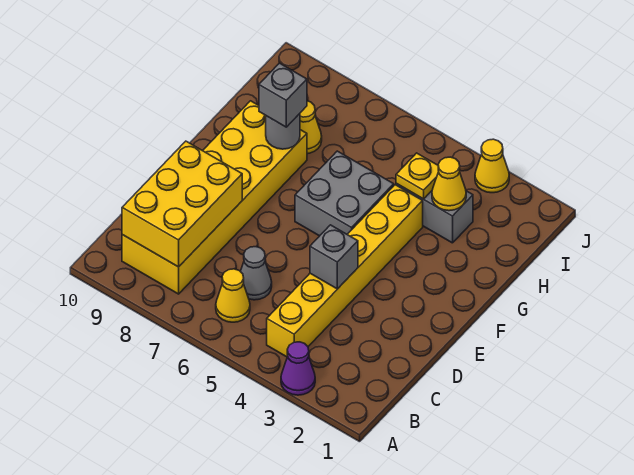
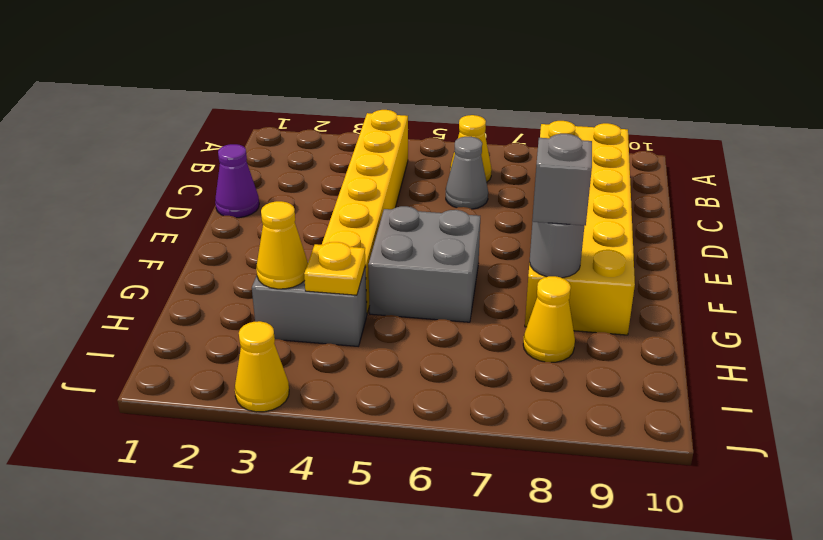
purple 1x1 cone [281,342,315,395] -> purple 1x1 cone moved to [215,144,259,218]
yellow 2x3 brick [122,141,242,267] -> none
grey 1x1 brick [310,225,358,289] -> none

